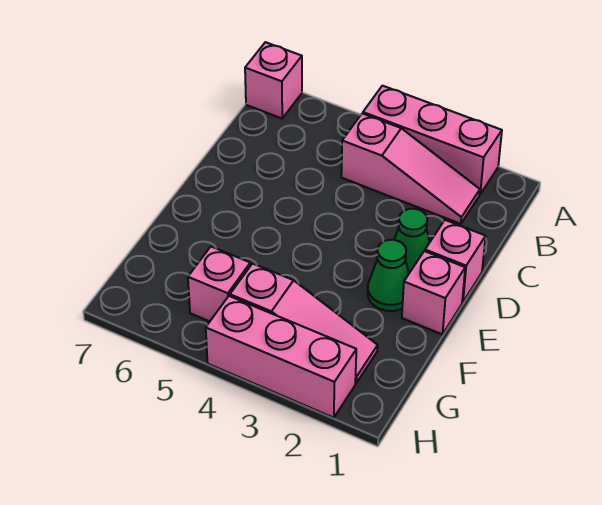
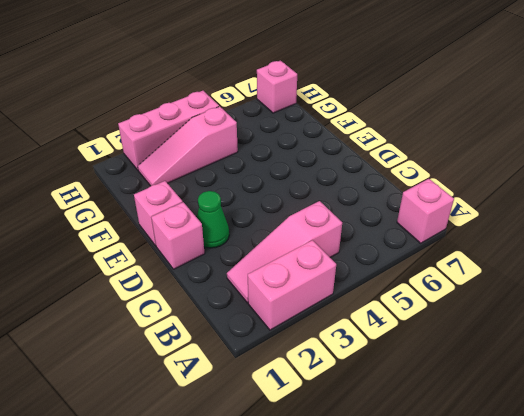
pink 1x3 brick [363,86,502,194] -> pink 1x2 brick [248,240,336,330]
green 1x1 cone [368,240,409,311] -> none
pink 1x1 brick [188,247,250,321] -> pink 1x1 brick moved to [257,61,297,113]

